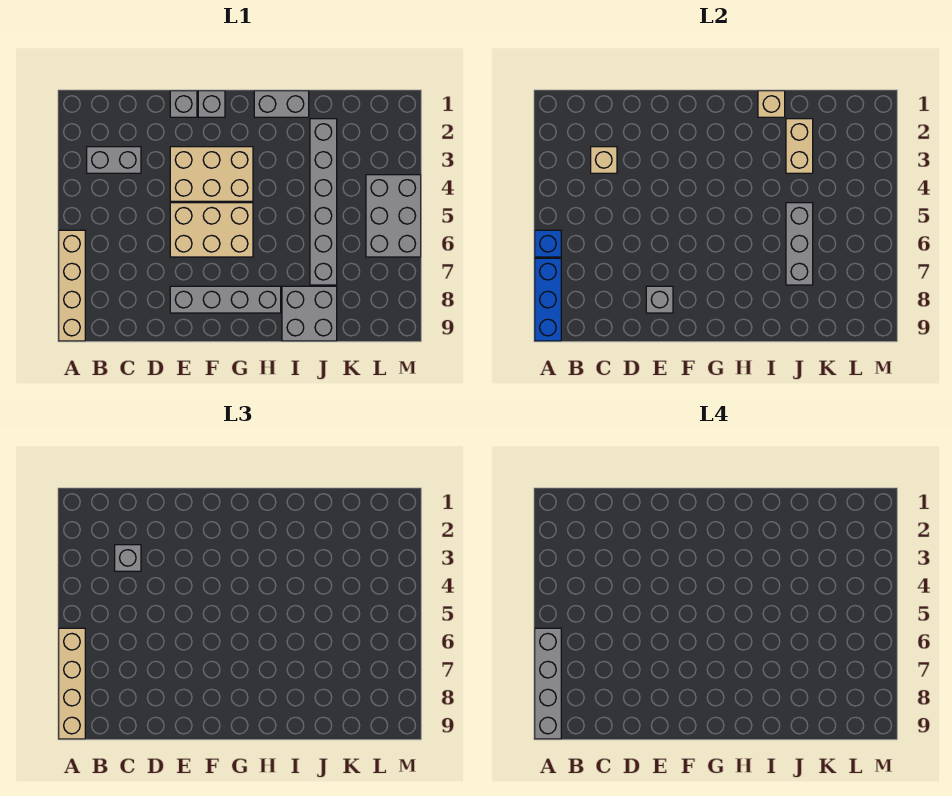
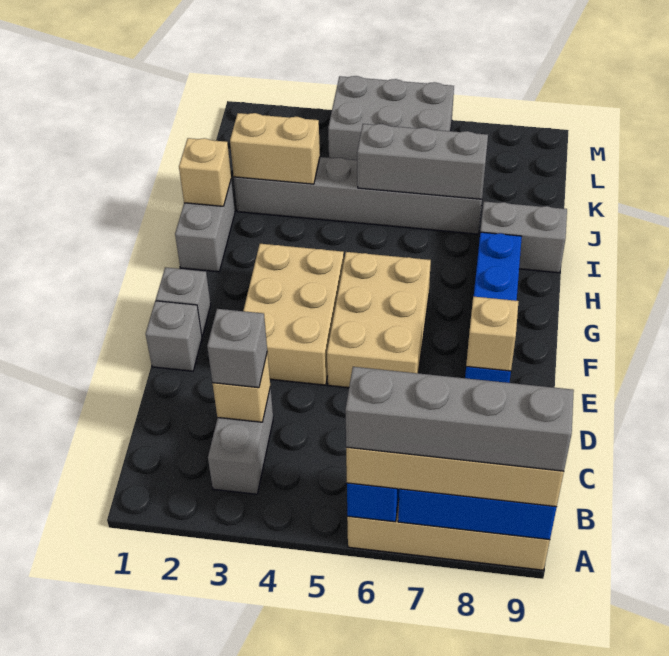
grey 1x4 brick [170,286,281,313] -> blue 1x4 brick [465,232,522,383]
grey 1x1 brick [646,286,673,313] -> tan 1x1 brick [466,297,519,371]
grey 2x2 brick [282,286,337,341] -> grey 1x2 brick [480,201,567,273]

